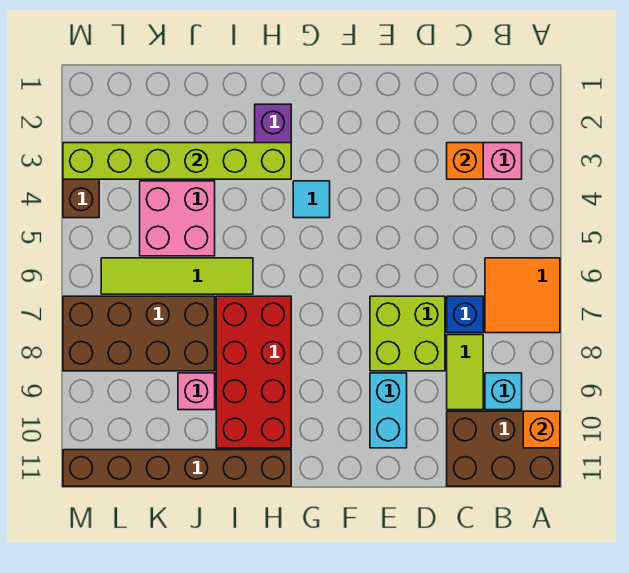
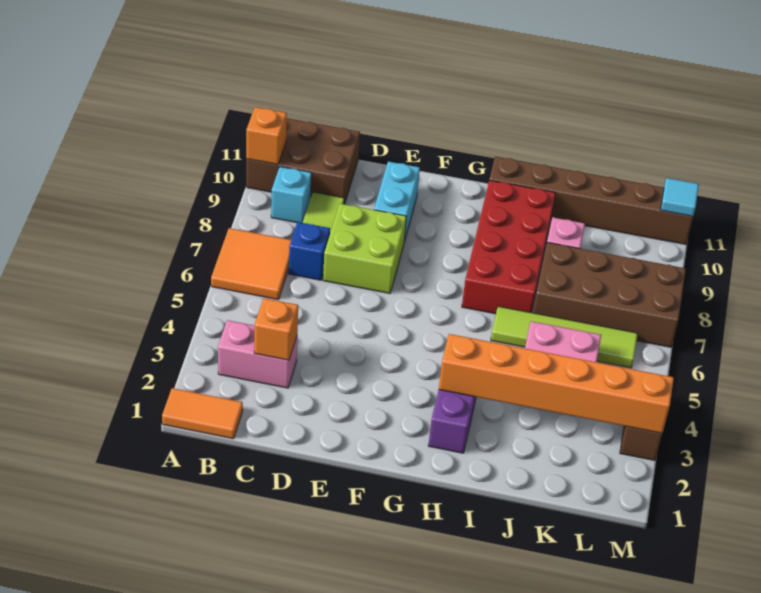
none -> orange 1x2 tile [162,388,243,439]
cyan 1x1 tile [293,181,330,218] -> cyan 1x1 tile moved to [661,178,699,216]
lime 1x6 brick [63,143,291,179] -> orange 1x6 brick [439,334,674,433]

